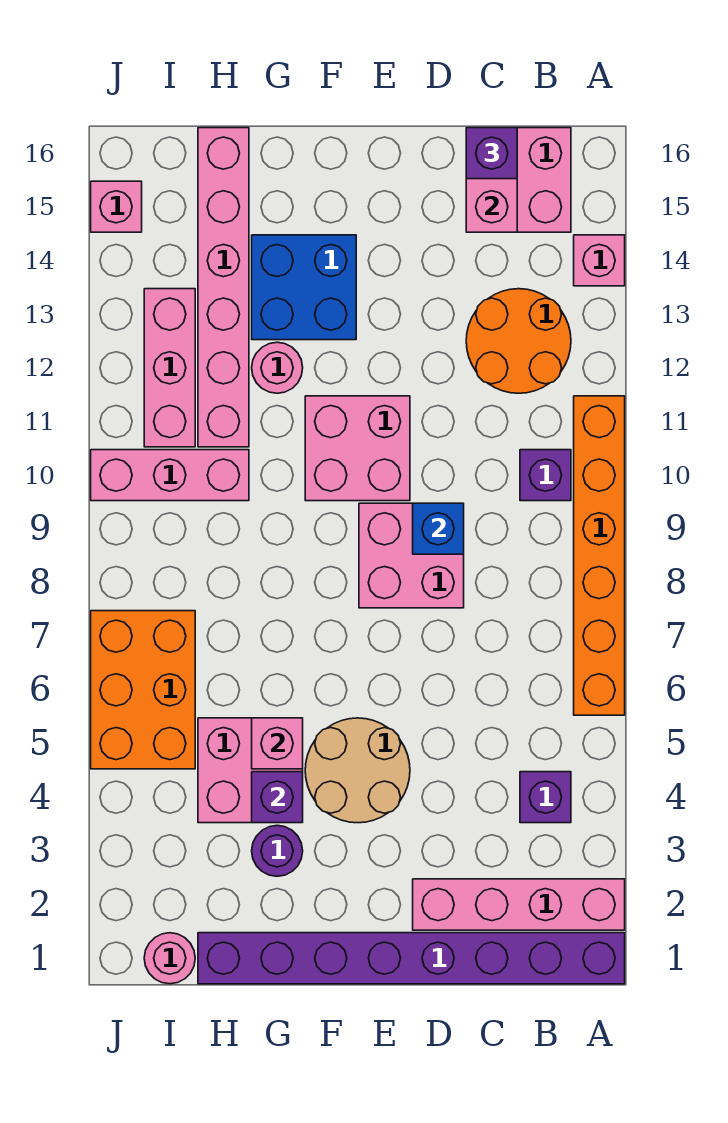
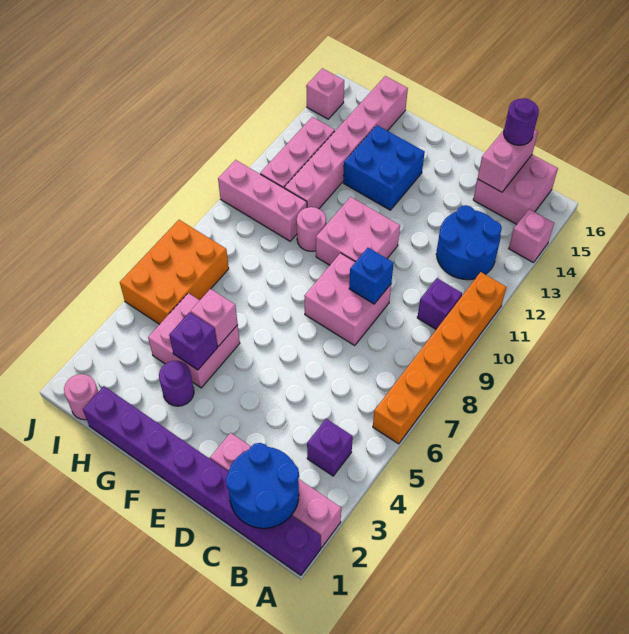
none -> blue 2x2 round brick [226,443,299,528]
orange 2x2 round brick [466,289,571,393] -> blue 2x2 round brick [436,205,502,280]
purple 1x1 brick [466,128,517,179] -> purple 1x1 round brick [504,98,539,145]
tan 2x2 round brick [305,718,410,823] -> none
pink 1x1 round brick [252,342,303,393] -> pink 1x1 round brick moved to [297,207,326,251]

